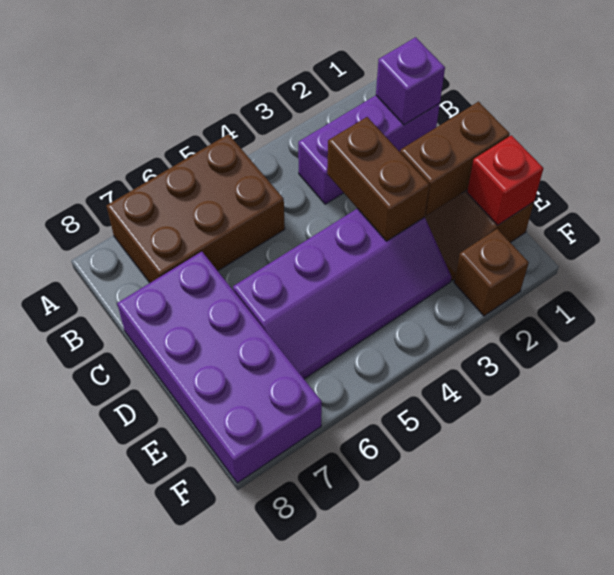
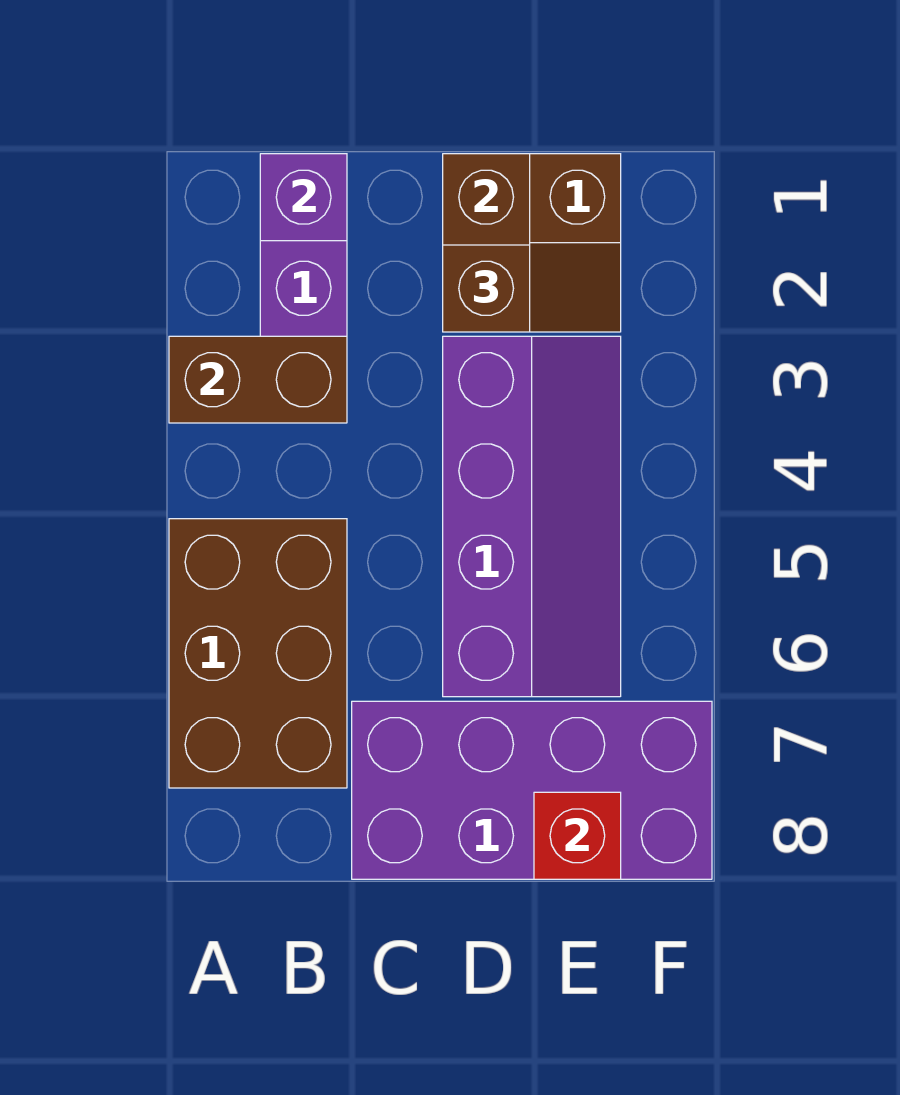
brown 1x2 brick [327,117,429,241] -> brown 1x2 brick moved to [169,336,347,423]
red 1x1 brick [467,135,543,225] -> red 1x1 brick moved to [534,792,621,879]
brown 1x1 brick [454,229,529,316] -> brown 1x1 brick moved to [443,245,530,332]

